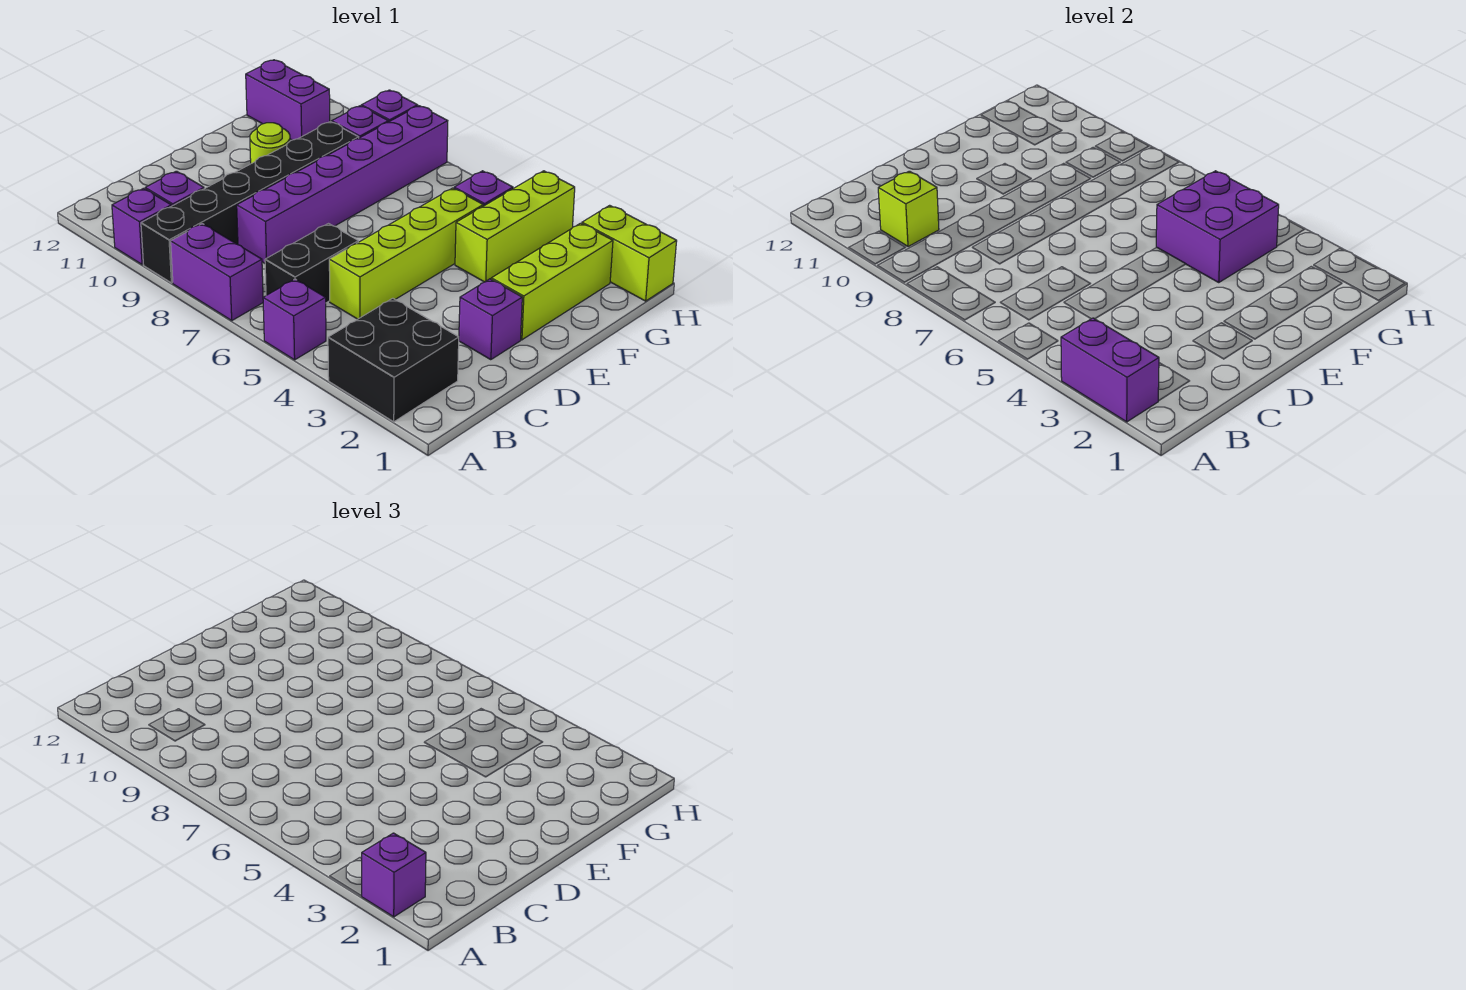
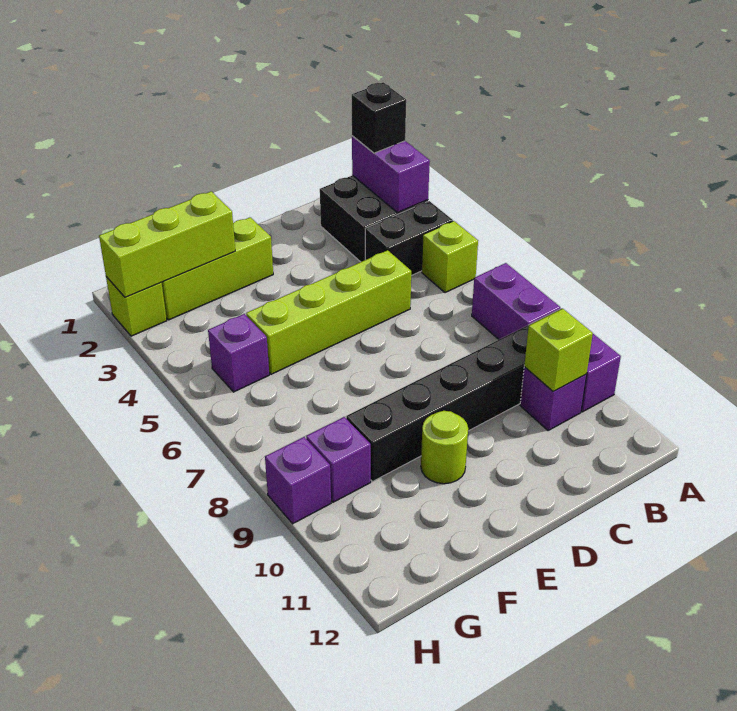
purple 1x1 brick [362,833,426,917] -> black 1x1 brick [352,82,406,153]
purple 1x1 brick [263,279,326,360] -> lime 1x1 brick [422,221,478,293]
black 1x2 brick [265,224,358,303] -> black 1x2 brick moved to [365,201,453,276]
purple 1x6 brick [237,106,448,263] -> none
purple 1x1 brick [459,279,522,360] -> none
lime 1x3 brick [455,171,575,282] -> lime 1x3 brick moved to [99,191,235,297]
purple 2x2 brick [1156,171,1279,282] -> none
purple 1x2 brick [246,60,330,140] -> none
lime 1x2 brick [582,205,677,301] -> lime 1x1 brick [106,277,167,336]

